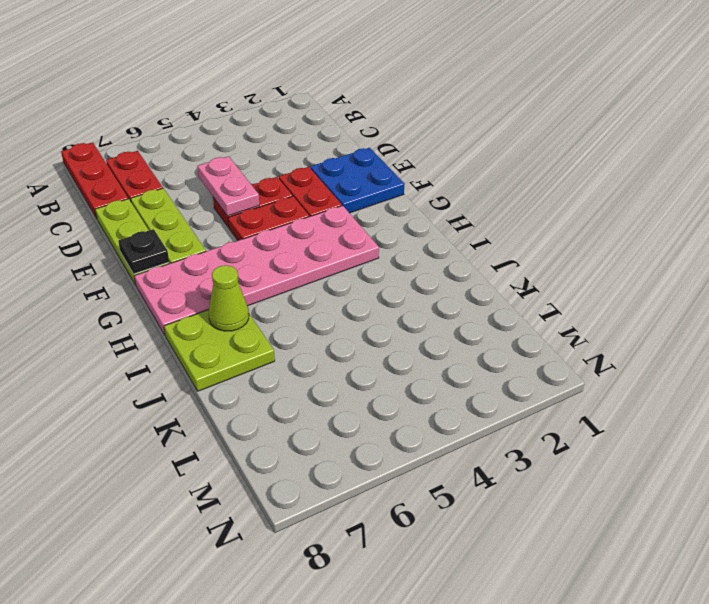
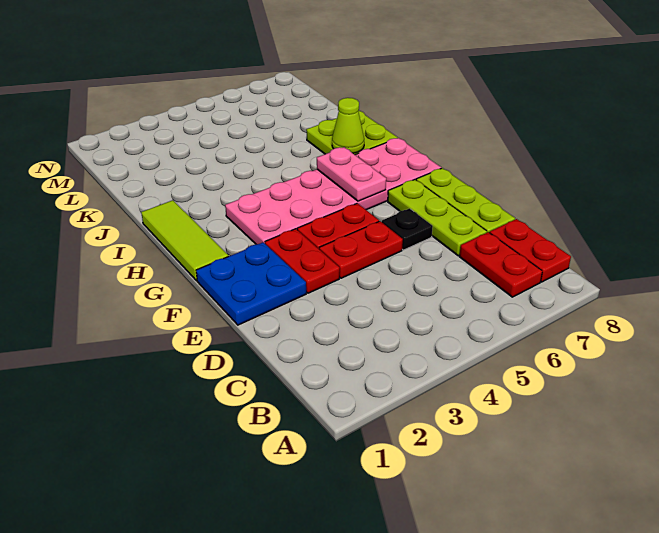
red 1x3 plate [61,142,128,219] -> red 1x2 plate [490,219,571,282]
pink 1x2 plate [197,156,259,216] -> pink 1x2 plate moved to [317,147,386,201]
black 1x1 plate [118,229,169,274] -> black 1x1 plate moved to [382,208,433,250]
none -> lime 1x3 tile [141,200,229,281]

